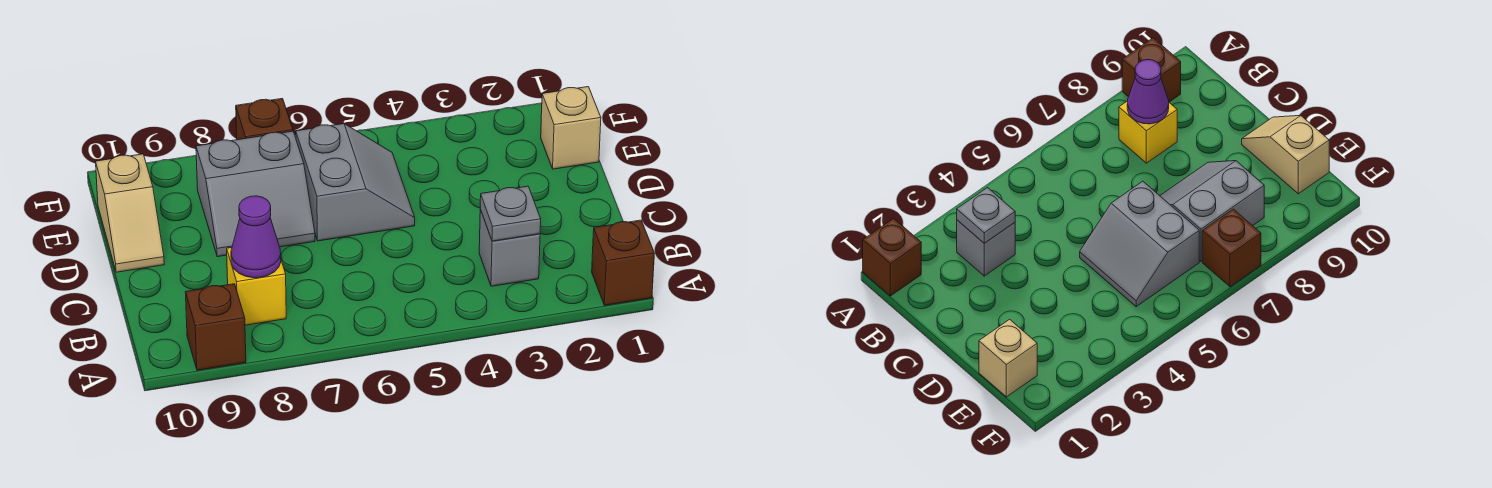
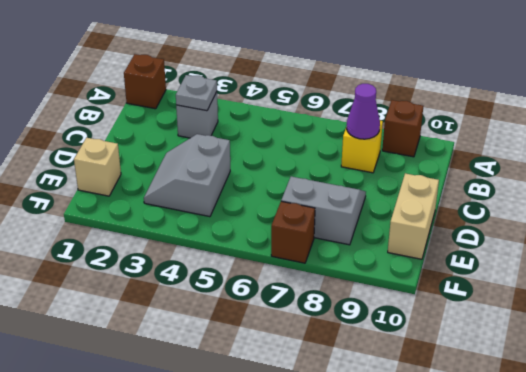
grey 2x2 slope [296,124,415,241] -> grey 2x2 slope moved to [144,134,230,217]
tan 1x2 slope [96,154,164,272] -> tan 1x2 brick [388,173,439,259]

